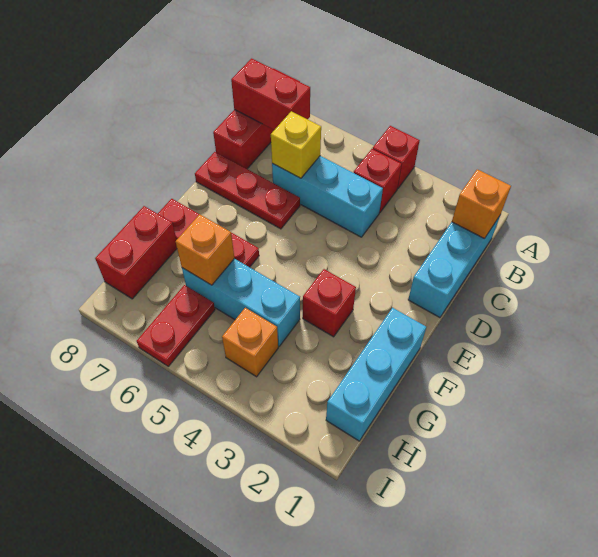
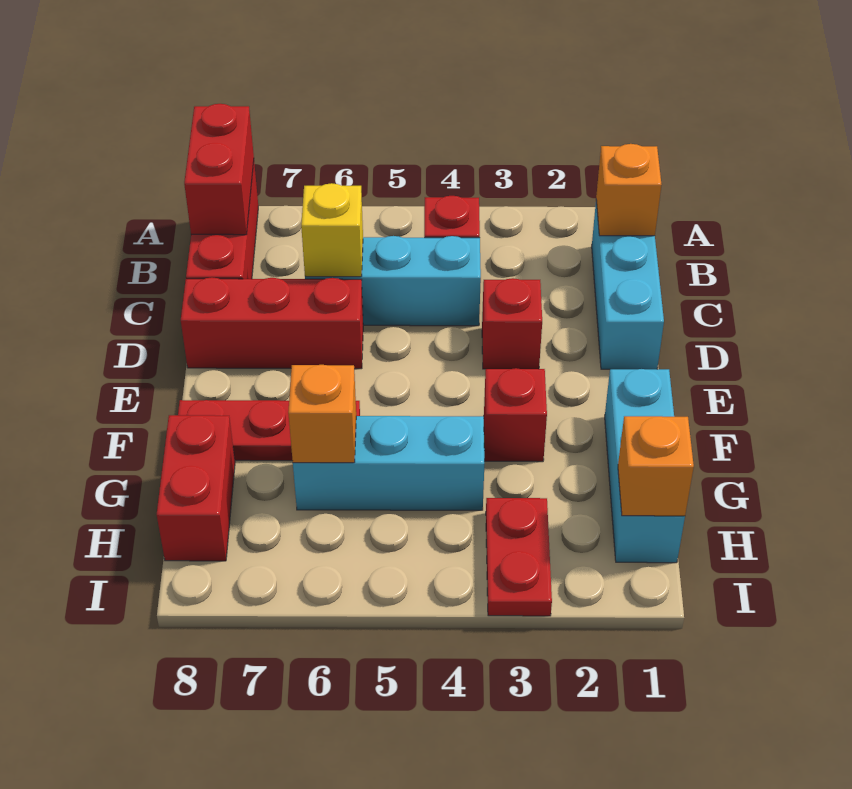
red 1x1 brick [373,126,420,189] -> red 1x1 brick moved to [482,278,542,369]
red 1x2 brick [231,58,310,130] -> red 1x2 brick turned to [184,104,254,235]
red 1x3 plate [195,152,300,229] -> red 1x3 brick [181,277,363,369]
orange 1x1 brick [222,308,278,377] -> orange 1x1 brick moved to [618,416,694,516]
red 1x2 plate [137,285,215,366] -> red 1x2 plate moved to [486,498,552,616]

